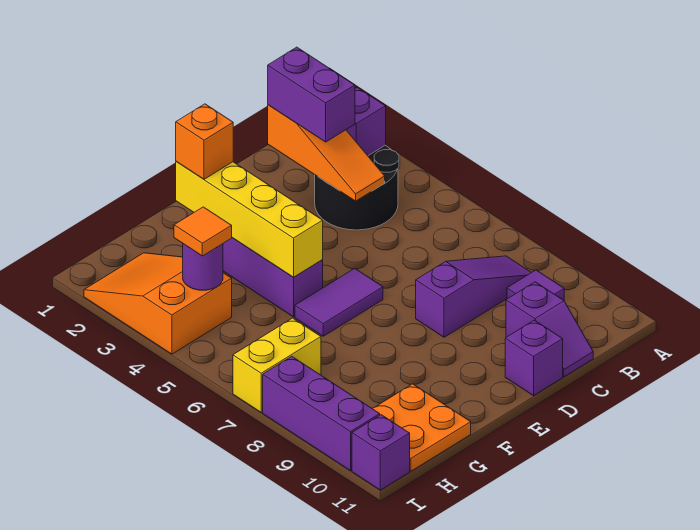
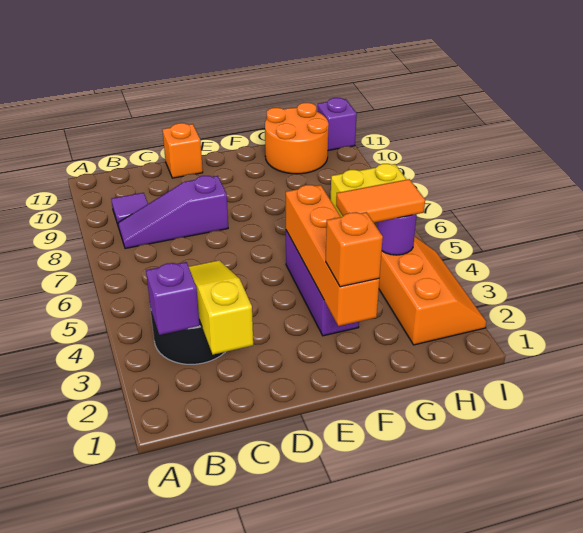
orange 1x3 slope [268,105,385,201] -> yellow 1x3 slope [189,260,253,355]
purple 1x2 brick [268,47,355,142] -> none
purple 1x2 slope [506,282,593,377] -> none
purple 1x1 brick [505,320,563,396] -> orange 1x1 brick [162,123,203,178]
purple 1x2 tile [295,268,383,336] -> none
yellow 1x4 brick [176,161,323,277] -> orange 1x4 brick [286,185,379,326]
orange 2x2 plate [372,384,471,471] -> orange 2x2 round brick [265,103,329,174]
orange 2x3 slope [84,253,232,354] -> orange 2x3 slope turned to [379,236,486,345]
orange 1x1 tile [174,207,232,256] -> orange 1x2 tile [336,179,425,223]
purple 1x3 brick [263,356,380,471] -> none

